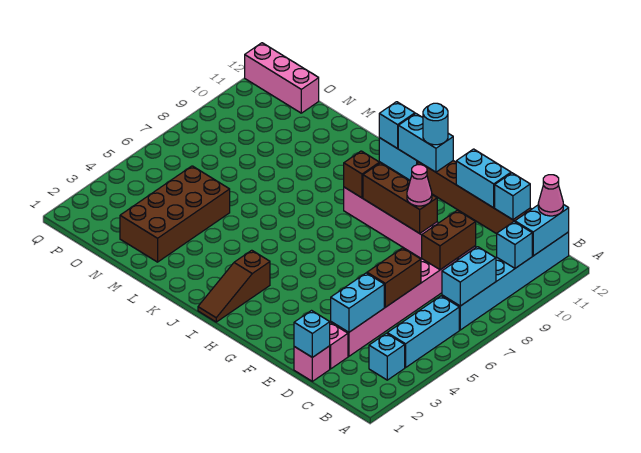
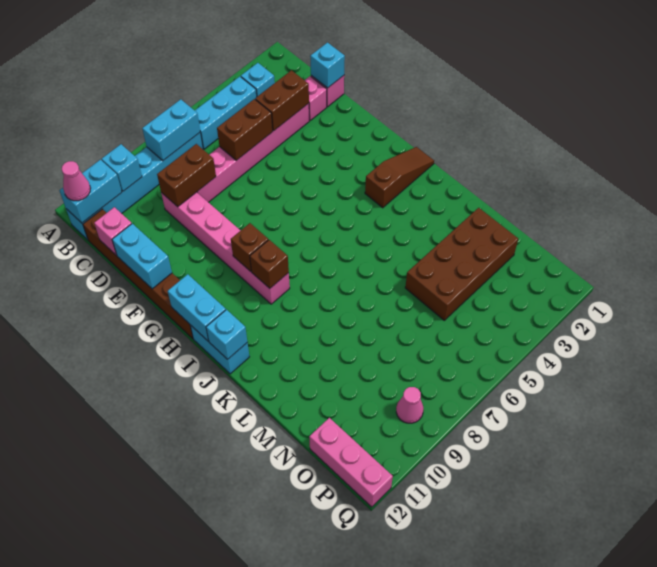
cyan 1x2 brick [331,273,384,332] -> brown 1x2 brick [255,70,309,131]
cyan 1x1 brick [495,173,530,220] -> pink 1x1 brick [94,207,132,256]
brown 1x3 brick [363,163,437,233] -> brown 1x1 brick [231,223,268,271]
pink 1x1 cone [407,165,432,206] -> pink 1x1 cone moved to [396,387,423,423]
cyan 1x1 round brick [423,103,448,145] -> none

